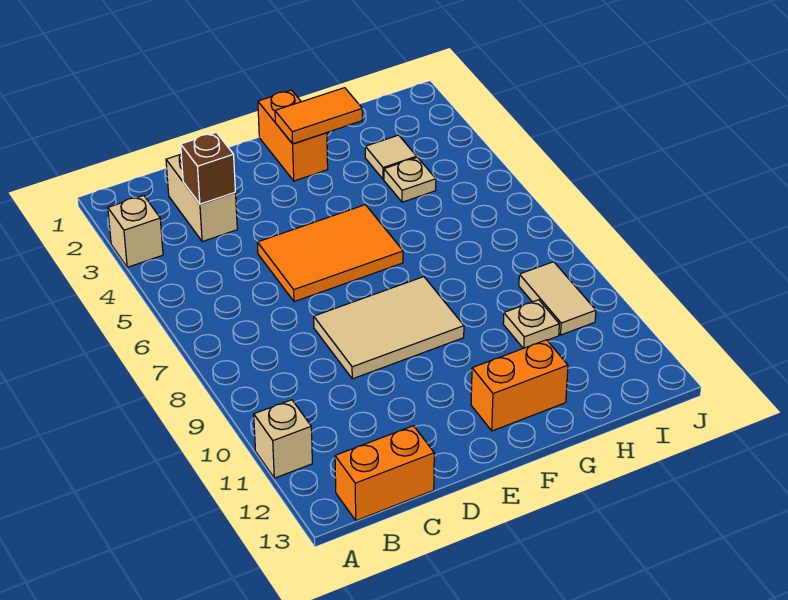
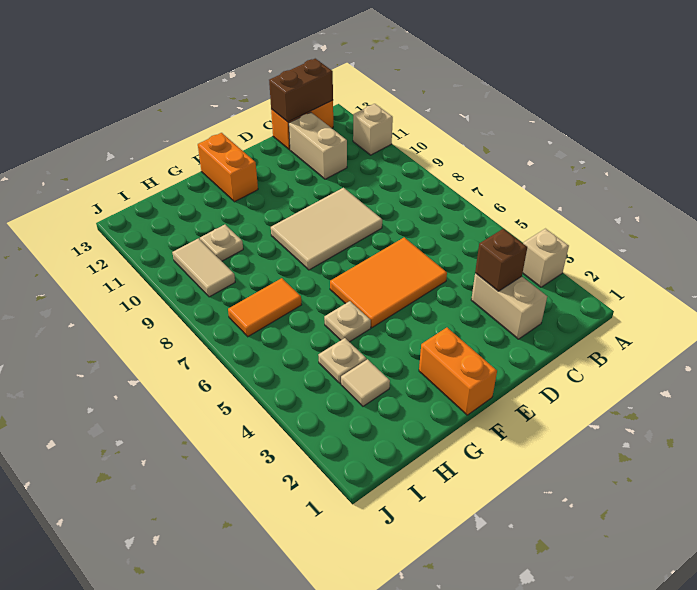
none -> brown 1x2 brick [269,59,333,122]
none -> tan 1x2 brick [289,112,347,179]
orange 1x2 tile [275,88,362,144] -> orange 1x2 tile moved to [228,278,301,337]
orange 1x2 brick [471,340,568,431] -> orange 1x2 brick turned to [198,133,258,202]
none -> tan 1x1 plate [324,301,371,342]

